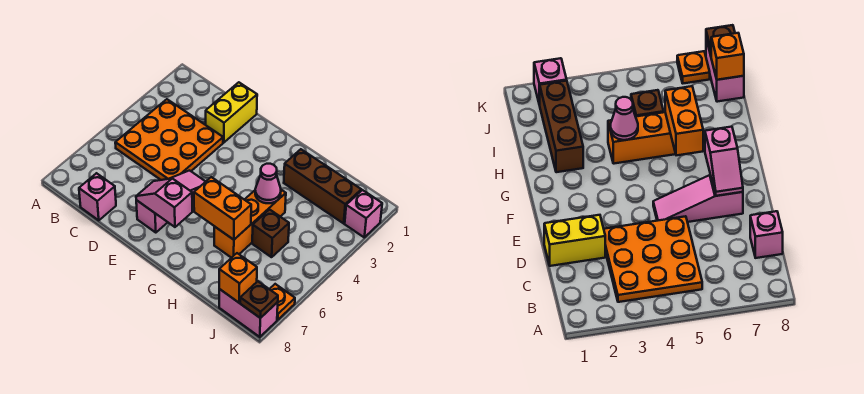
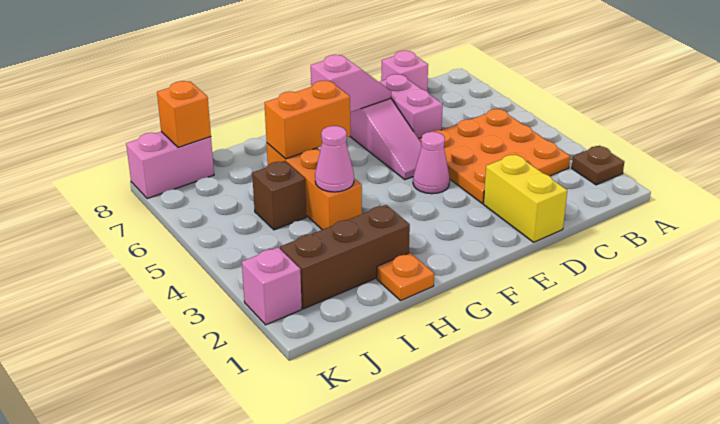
none -> pink 1x2 brick [379,74,443,139]
none -> pink 1x1 cone [413,132,450,194]
orange 1x1 plate [270,284,295,320] -> orange 1x1 plate moved to [377,253,434,301]
brown 1x1 plate [240,281,278,318] -> brown 1x1 plate moved to [572,146,624,185]

